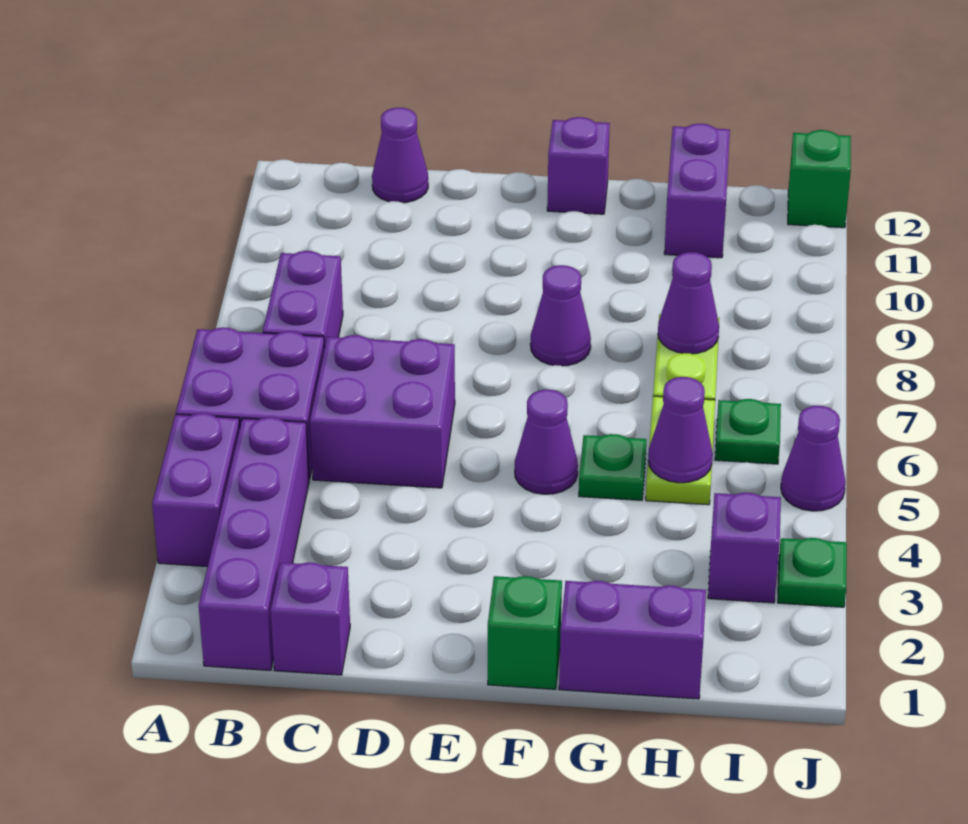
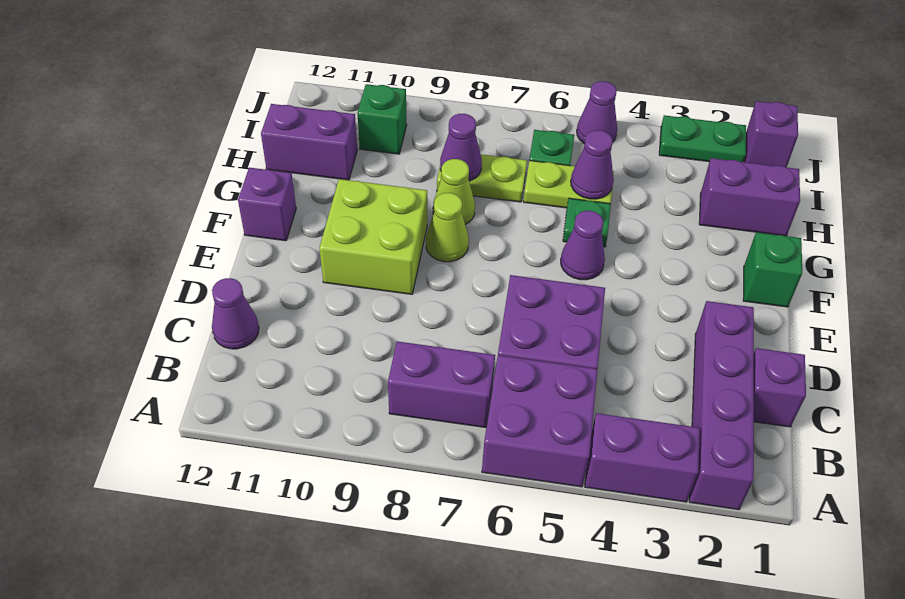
purple 1x4 brick [199,417,309,670] -> purple 1x4 brick turned to [689,301,754,510]
none -> lime 2x2 brick [319,179,427,294]
purple 1x1 cone [530,265,591,366] -> lime 1x1 cone [426,193,469,262]
purple 1x2 brick [559,581,706,699] -> purple 1x2 brick turned to [699,158,800,236]
none -> lime 1x1 cone [433,159,475,225]
purple 1x1 brick [708,492,781,603] -> purple 1x1 brick moved to [744,101,798,167]
green 1x1 plate [778,538,847,607] -> green 1x2 plate [659,115,746,162]
green 1x1 brick [788,130,851,228] -> green 1x1 brick moved to [357,84,407,154]

